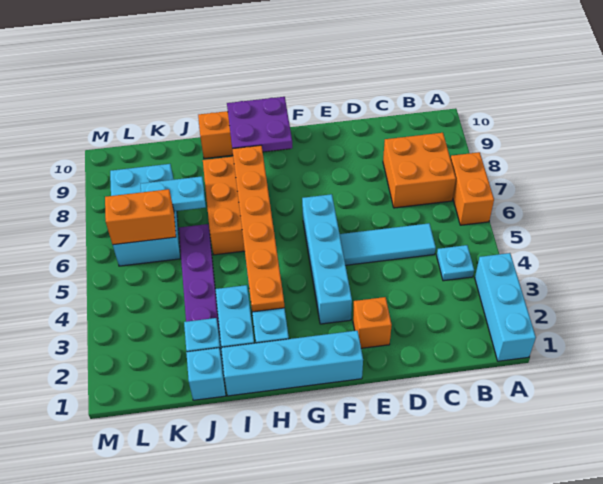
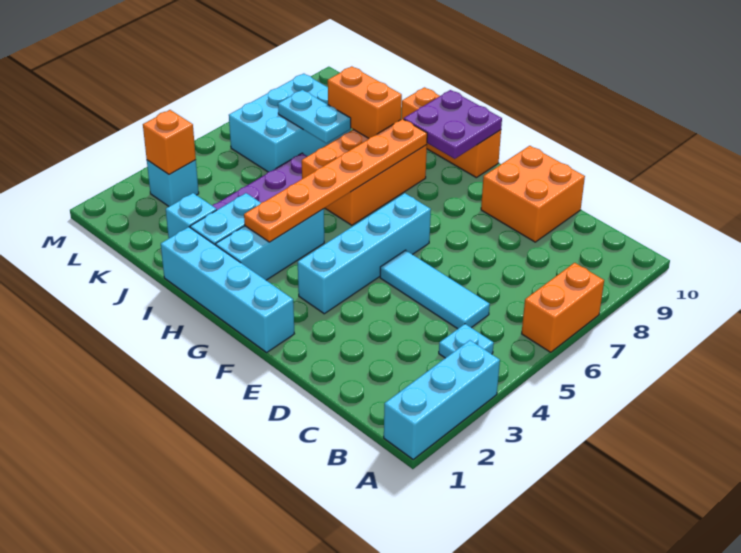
orange 2x2 brick [383,133,456,208] -> orange 2x2 brick moved to [481,146,585,242]
orange 1x1 brick [353,297,392,348] -> orange 1x1 brick moved to [143,110,196,175]
cyan 1x1 brick [186,348,226,400] -> cyan 1x1 brick moved to [147,160,199,206]
orange 1x2 brick [105,189,176,245] -> orange 1x2 brick moved to [328,66,402,138]

